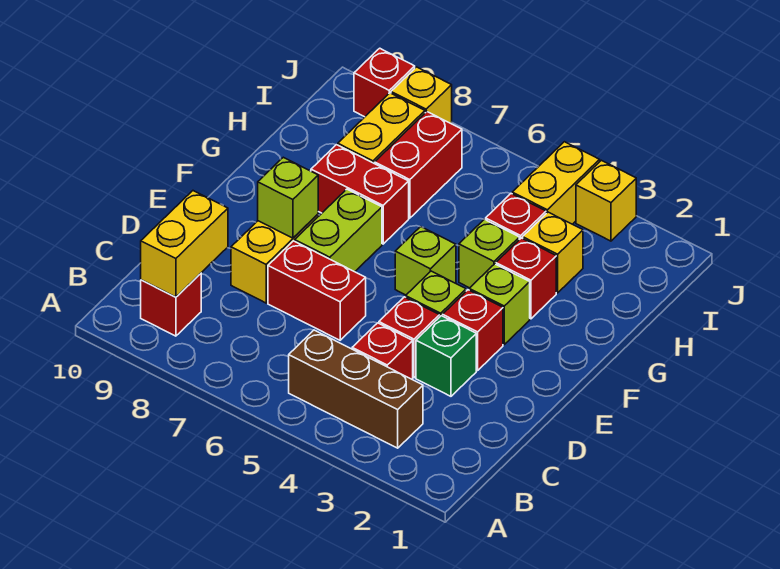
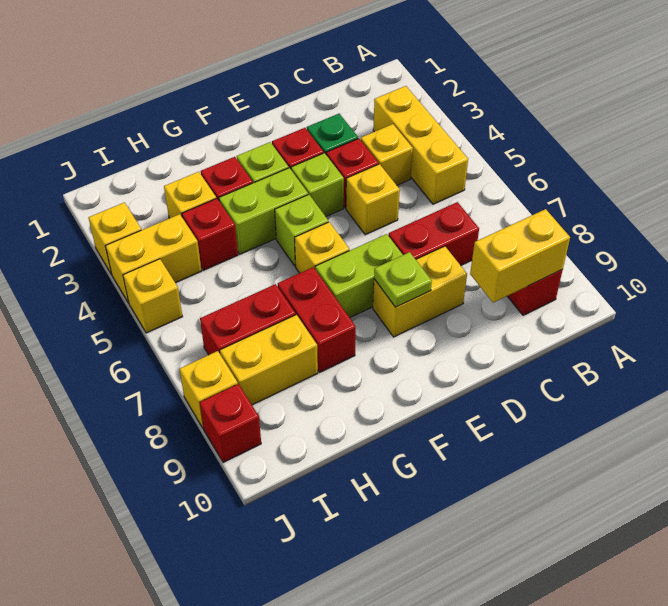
brown 1x3 brick [289,330,423,448] -> yellow 1x3 brick [373,86,468,204]
red 1x1 brick [352,323,413,380] -> yellow 1x1 brick [361,124,413,185]
none -> yellow 1x1 brick [346,164,400,235]
red 1x2 brick [268,241,366,340] -> red 1x2 brick turned to [388,202,479,265]
lime 1x1 brick [258,157,318,238] -> lime 1x1 plate [374,252,432,307]
none -> yellow 1x1 brick [295,222,349,273]
lime 1x1 brick [459,219,519,288] -> lime 1x2 brick [219,168,308,254]
none -> yellow 1x1 brick [123,259,183,333]

